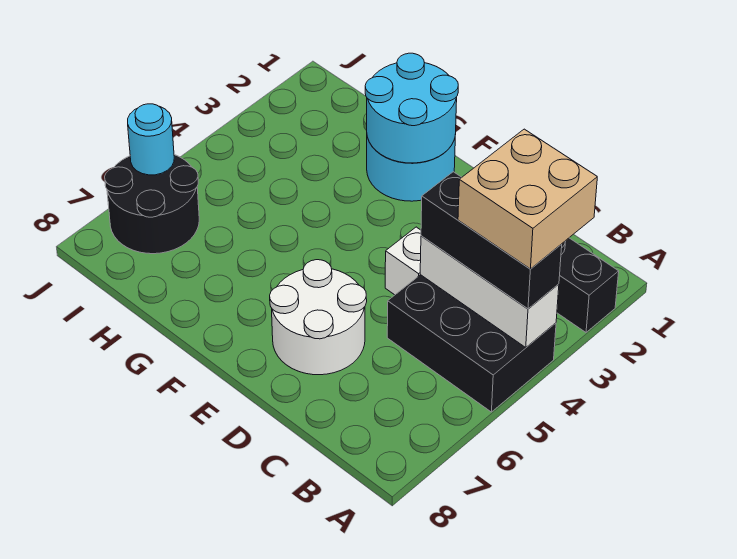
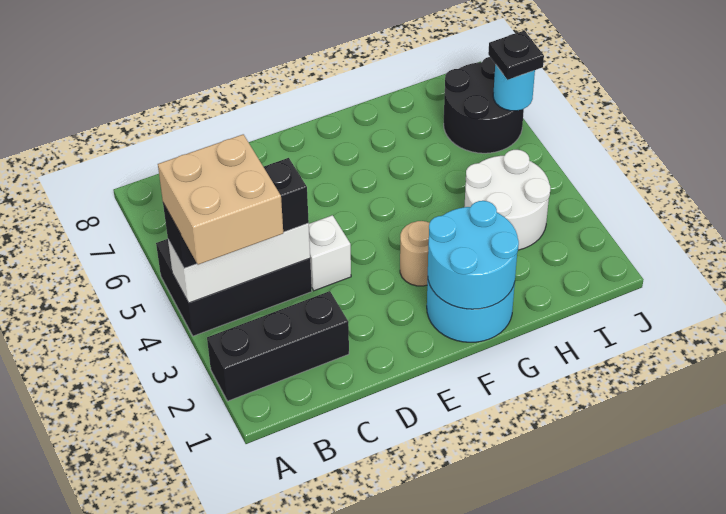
white 2x2 round brick [270,260,367,375] -> white 2x2 round brick moved to [464,150,550,250]
none -> tan 1x1 round brick [400,221,429,286]
none -> black 1x1 plate [488,31,544,80]

